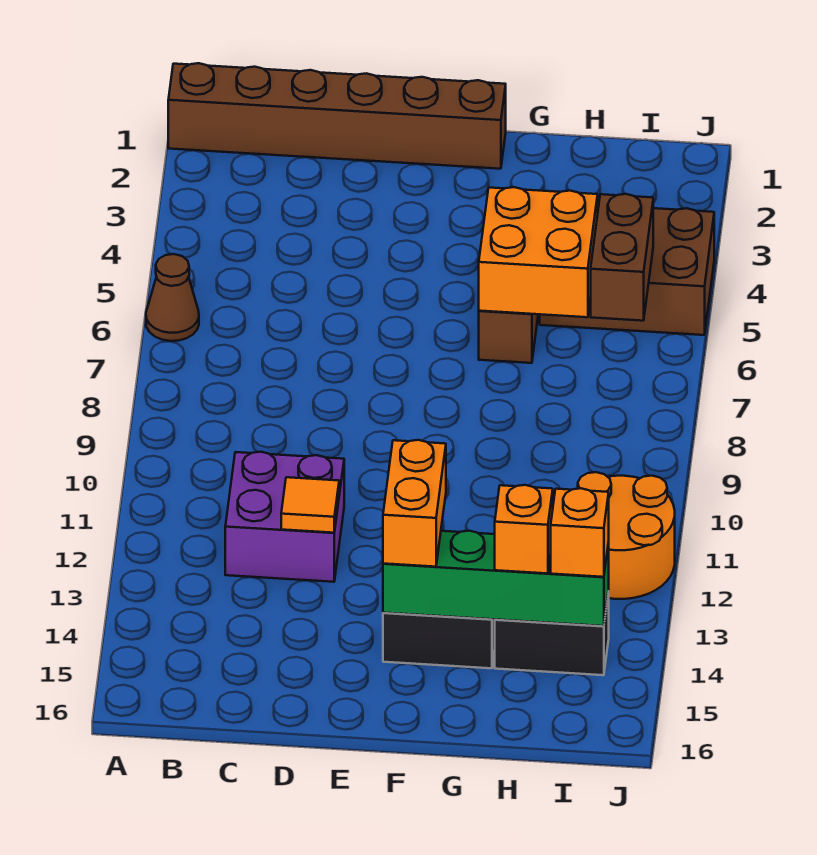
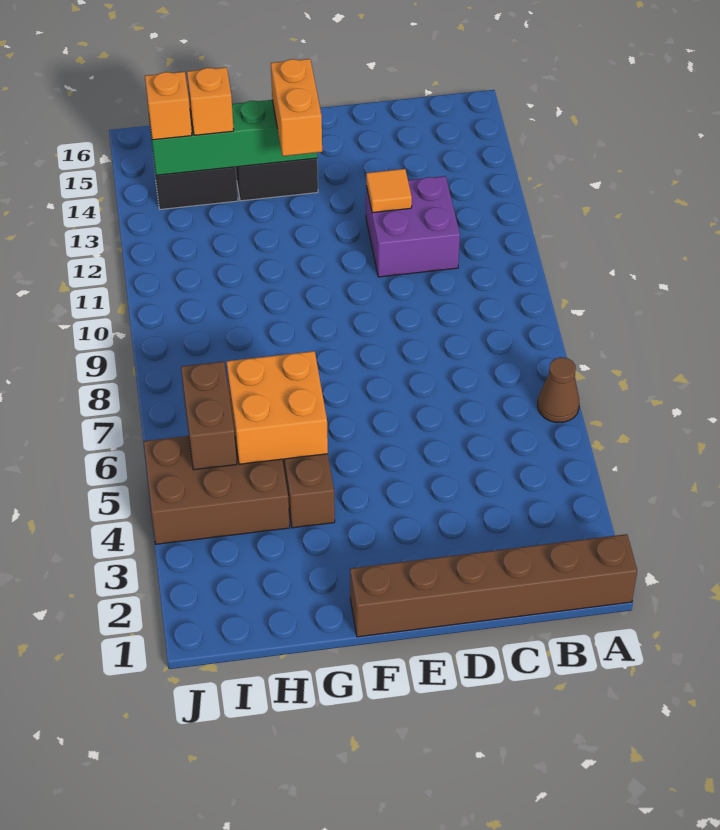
orange 2x2 round brick [578,472,675,599] -> none

